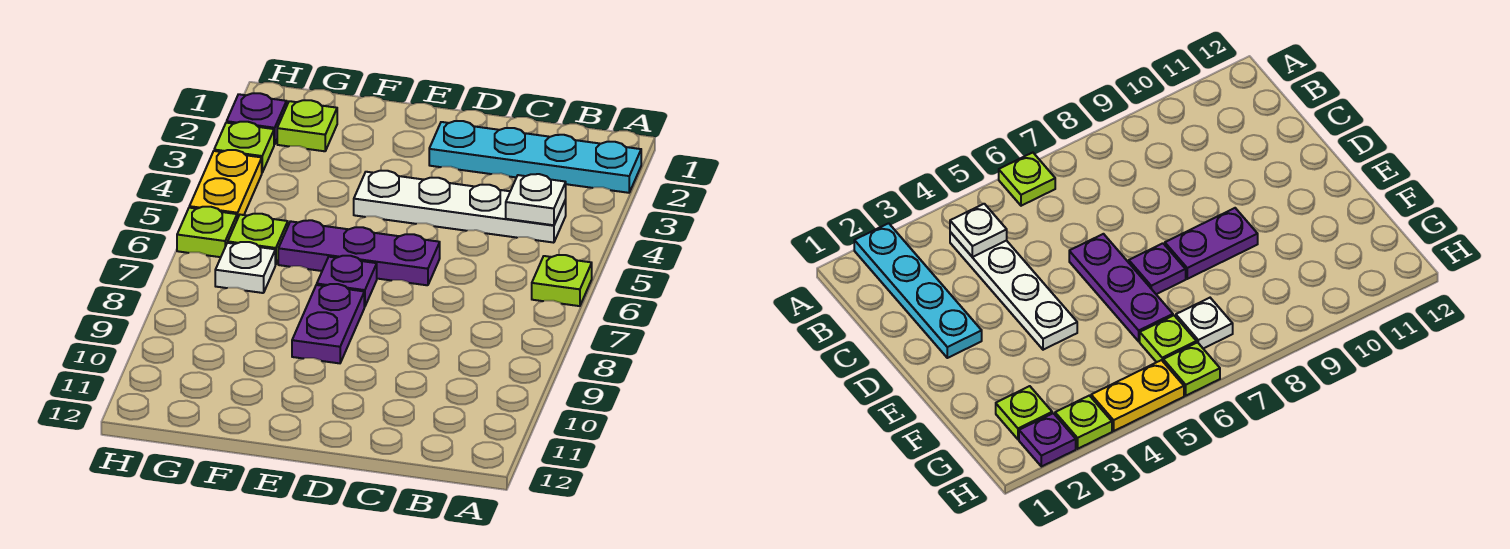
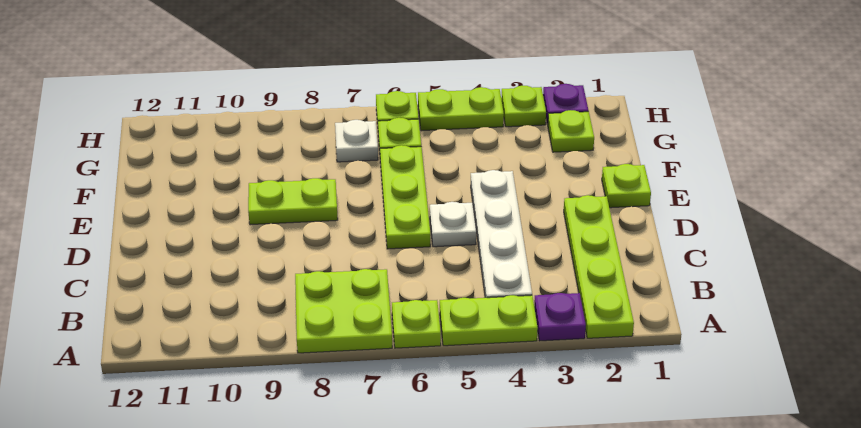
cyan 1x4 plate [429,121,641,193] -> lime 1x4 plate [564,195,634,338]
none -> lime 1x2 plate [440,295,538,346]
none -> lime 2x2 plate [295,269,392,353]
white 1x1 plate [506,174,566,225] -> white 1x1 plate moved to [430,202,476,247]
purple 1x3 plate [278,220,440,285] -> lime 1x3 plate [380,145,430,249]
none -> lime 1x1 plate [602,164,651,208]
purple 1x1 plate [317,256,377,307] -> purple 1x1 plate moved to [534,293,586,341]
purple 1x2 plate [292,284,364,363] -> lime 1x2 plate [248,178,338,225]
yellow 1x2 plate [189,150,262,219] -> lime 1x2 plate [418,87,504,131]

